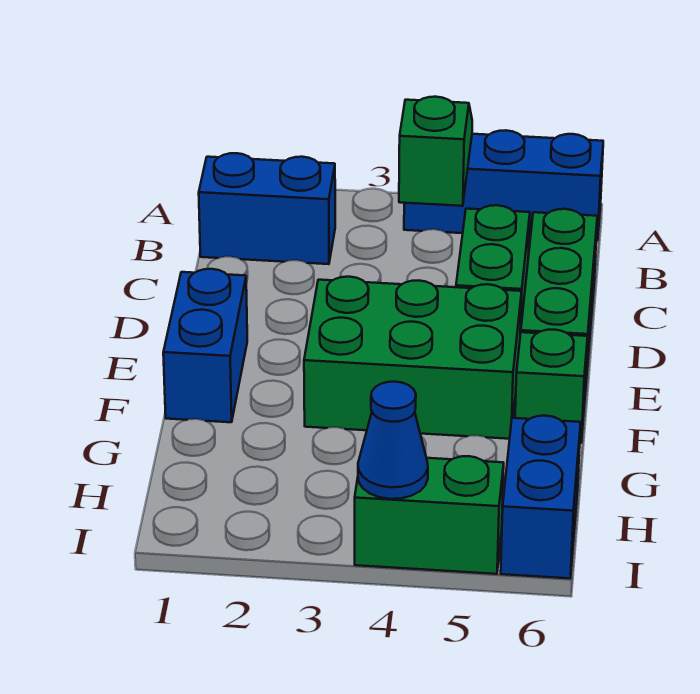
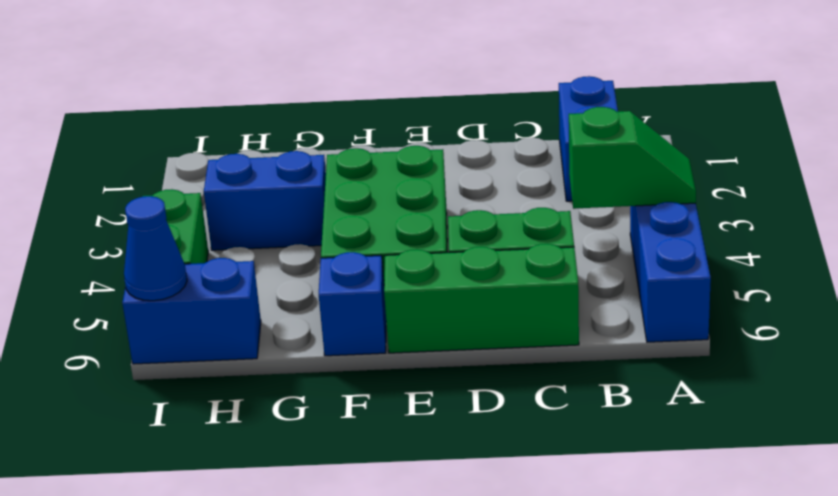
blue 1x2 brick [163,269,247,422] -> blue 1x2 brick moved to [204,151,326,250]
green 1x1 brick [515,330,588,443] -> blue 1x1 brick [319,252,386,356]
blue 1x1 cone [358,382,428,499] -> blue 1x1 cone moved to [124,196,187,301]

